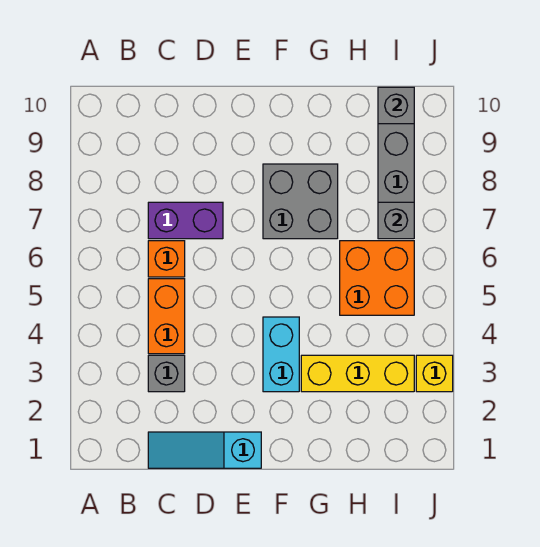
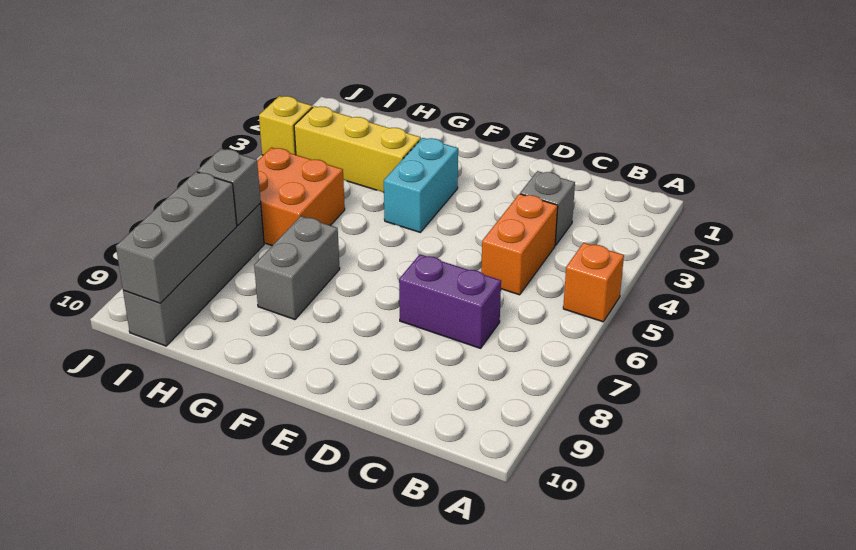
cyan 1x3 slope [148,432,261,468] -> none
orange 1x1 brick [148,241,185,277] -> orange 1x1 brick moved to [563,243,624,322]
grey 2x2 brick [263,164,338,239] -> grey 1x2 brick [254,216,340,320]
grey 1x1 brick [378,87,414,124] -> grey 1x3 brick [116,172,237,303]

